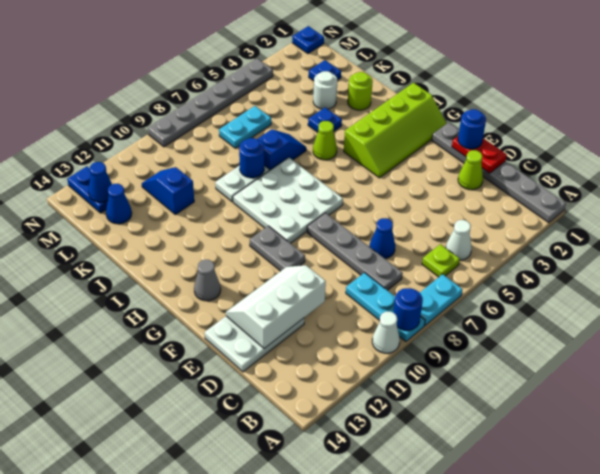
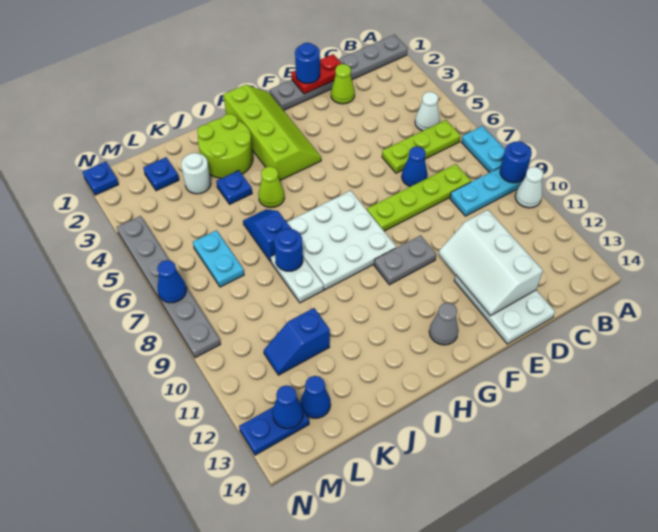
lime 1x1 plate [422,244,460,277] -> lime 1x3 plate [382,120,461,173]
grey 1x4 plate [307,213,403,290] -> lime 1x4 plate [367,164,471,231]
lime 1x1 round brick [348,72,373,110] -> lime 2x2 round brick [197,114,253,178]
none -> blue 1x1 cone [157,260,186,303]

